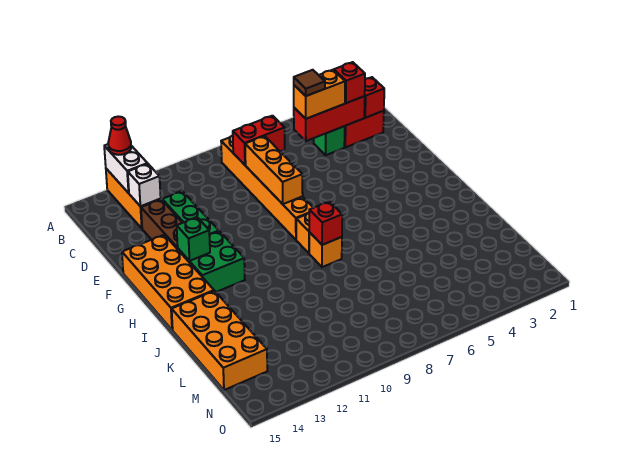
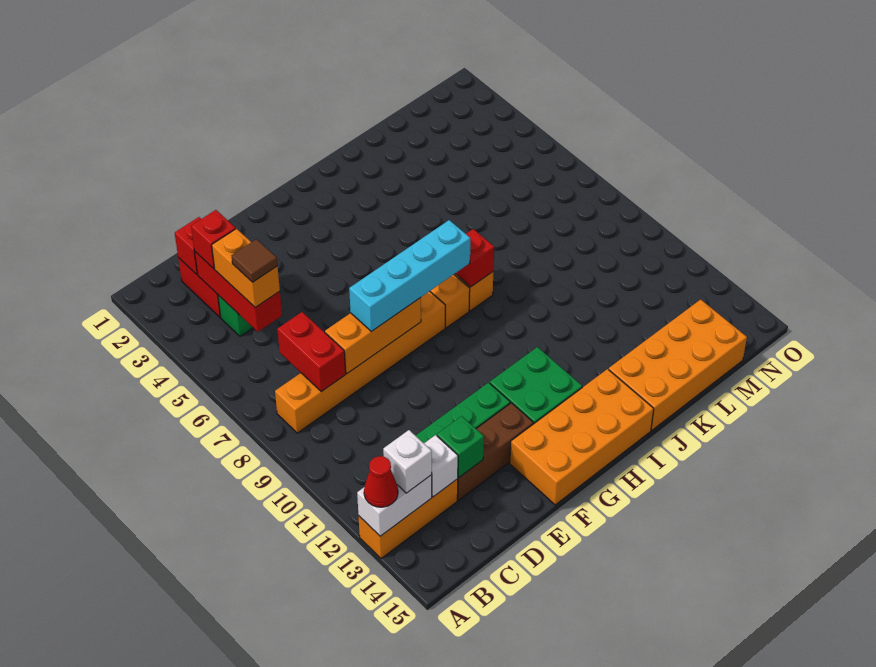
none -> white 1x1 brick [383,430,432,493]
none -> cyan 1x4 brick [349,220,470,332]
green 1x1 brick [177,217,210,261] -> green 1x1 brick moved to [437,416,484,477]

